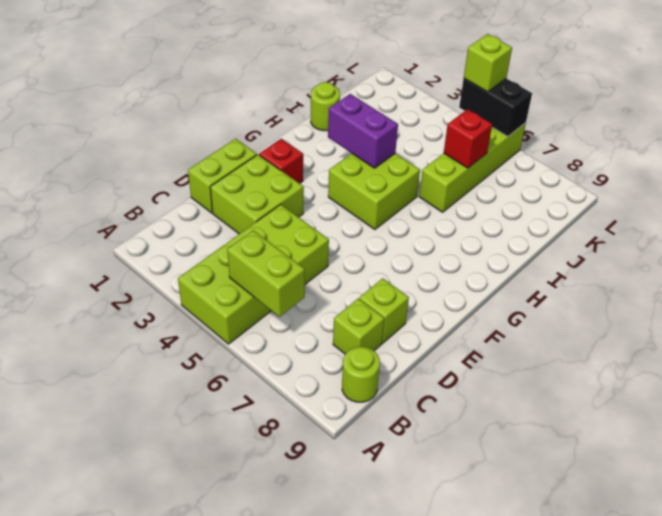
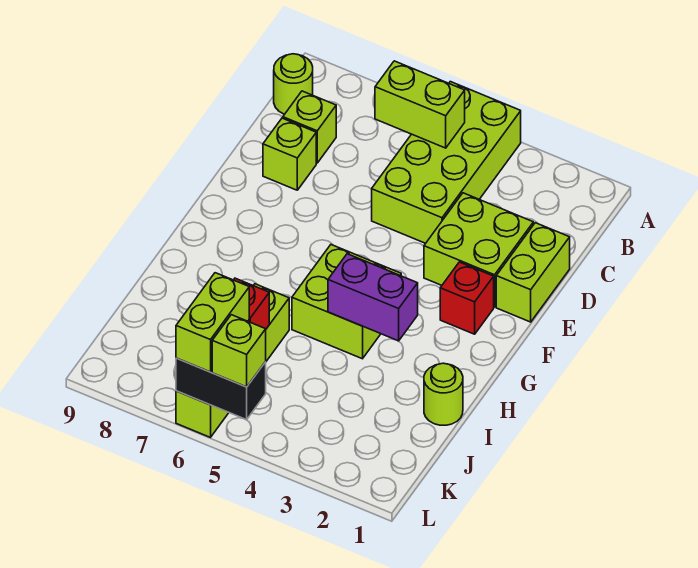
none -> lime 1x2 brick [176,273,249,372]

